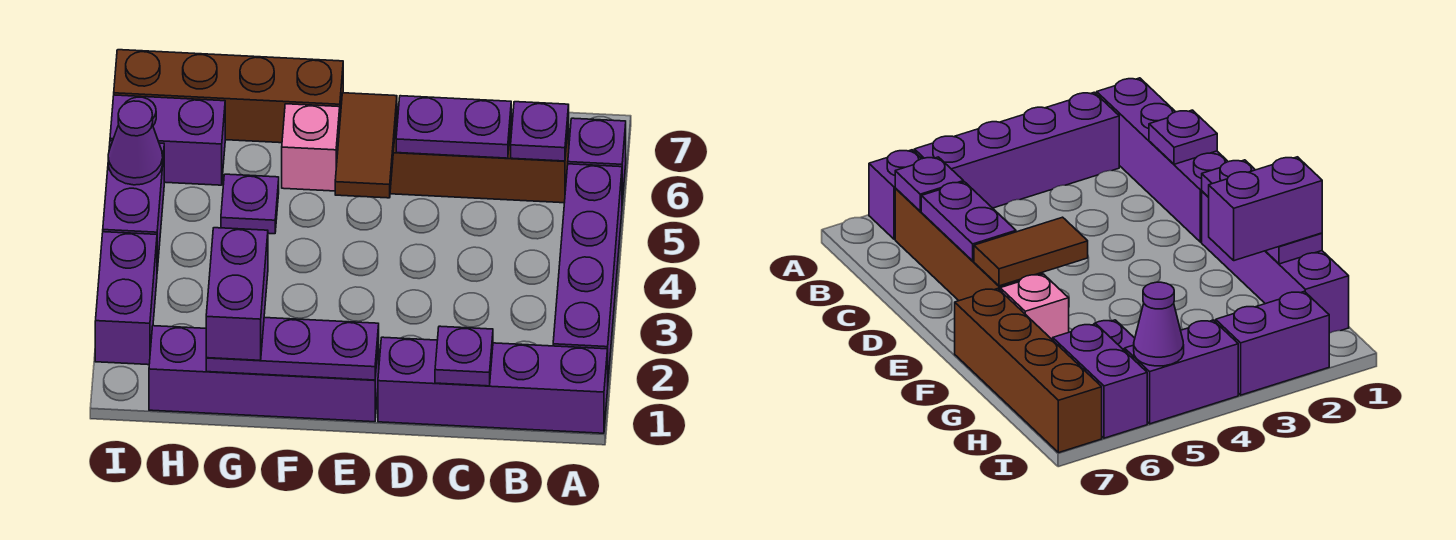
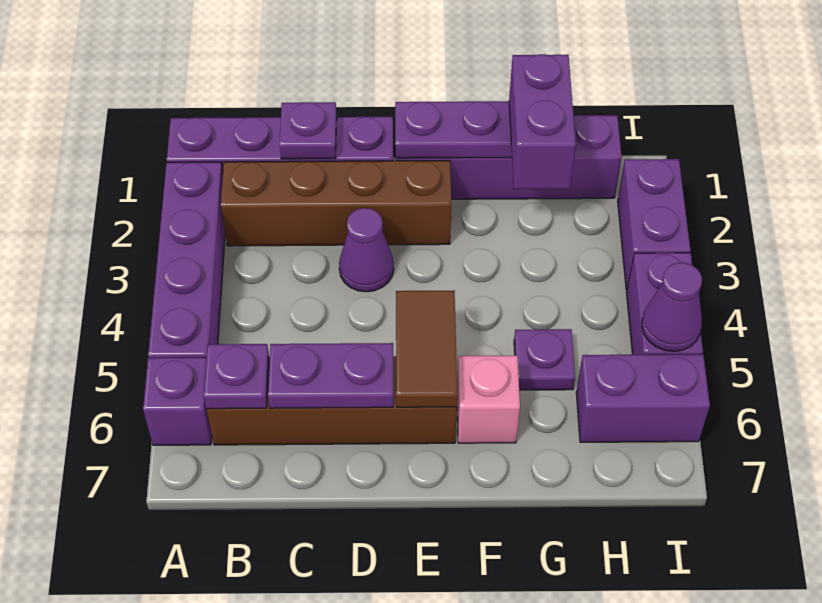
none -> purple 1x1 cone [339,208,394,292]
brown 1x4 brick [114,50,343,143] -> brown 1x4 brick moved to [221,160,451,246]

